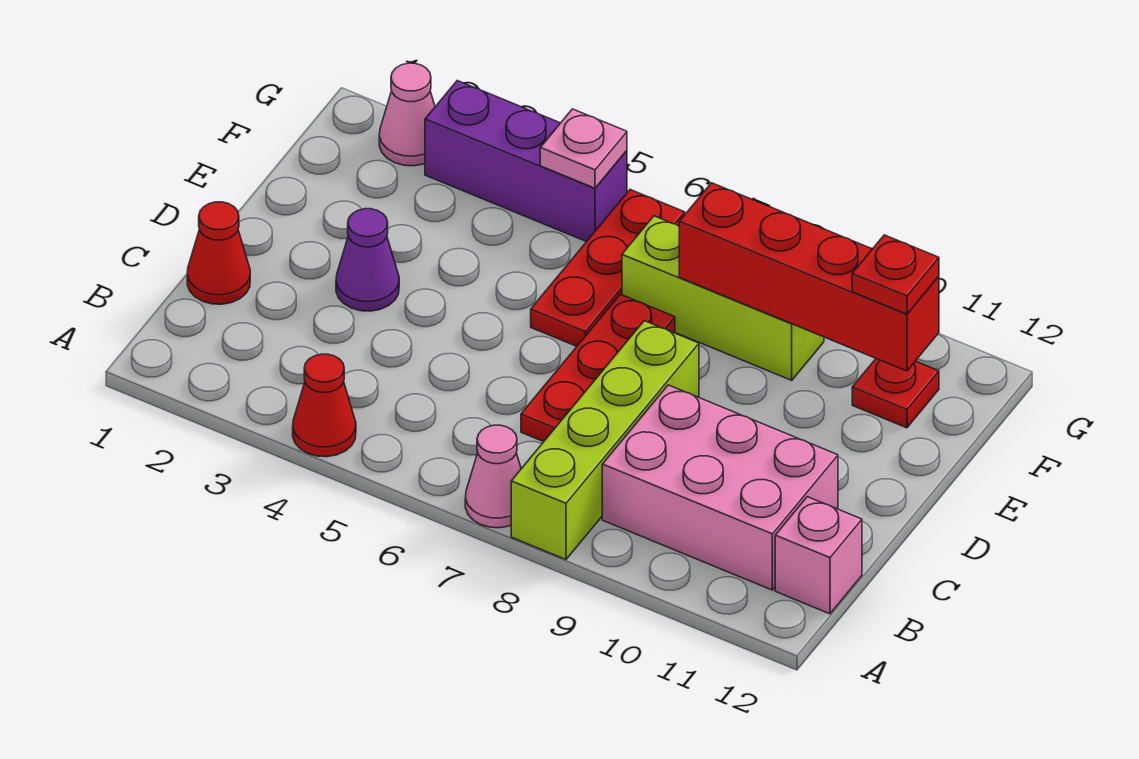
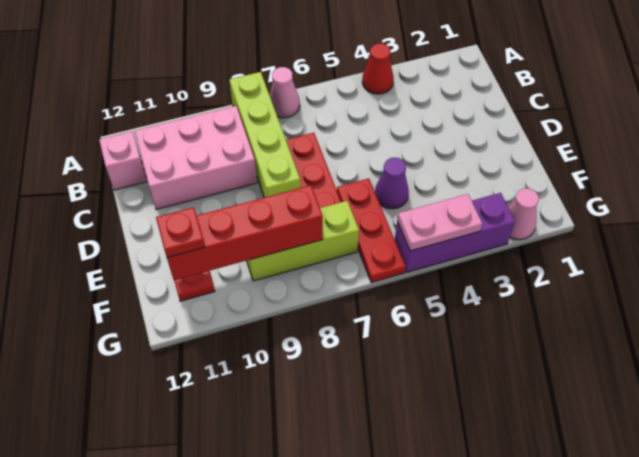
red 1x1 cone [187,202,250,304] -> none
purple 1x1 cone [336,209,399,311] -> purple 1x1 cone moved to [375,158,409,209]
pink 1x1 plate [540,109,627,188] -> pink 1x2 plate [397,194,482,251]

